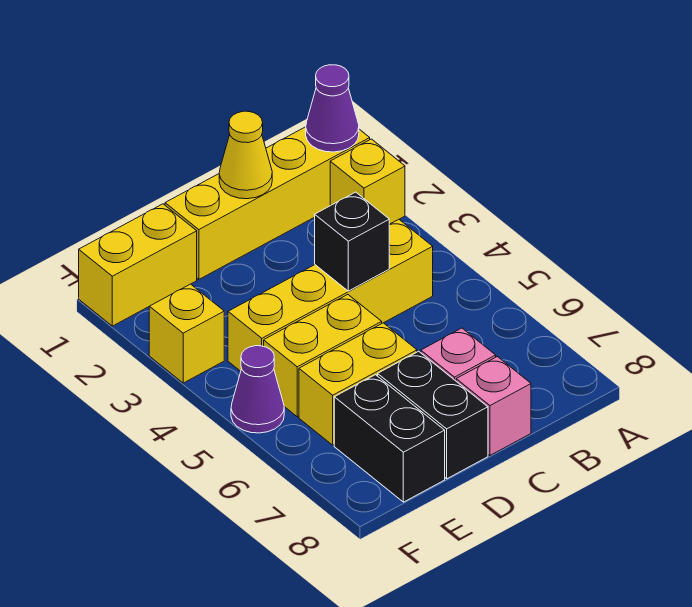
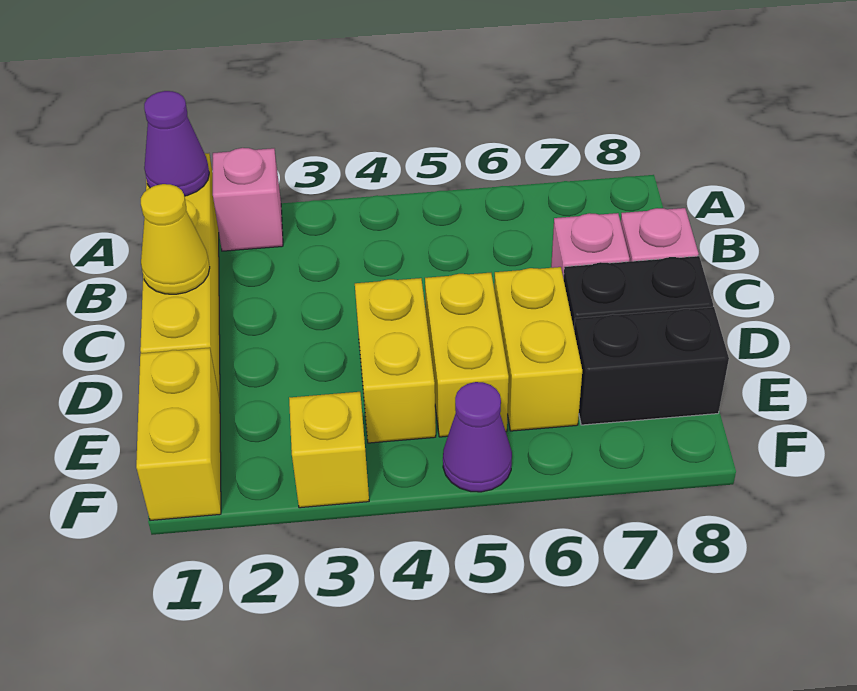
yellow 1x1 brick [330,139,405,224] -> pink 1x1 brick [213,148,283,251]
yellow 1x4 brick [228,219,433,371] -> yellow 1x2 brick [355,278,436,443]
black 1x1 brick [315,192,389,291] -> none

